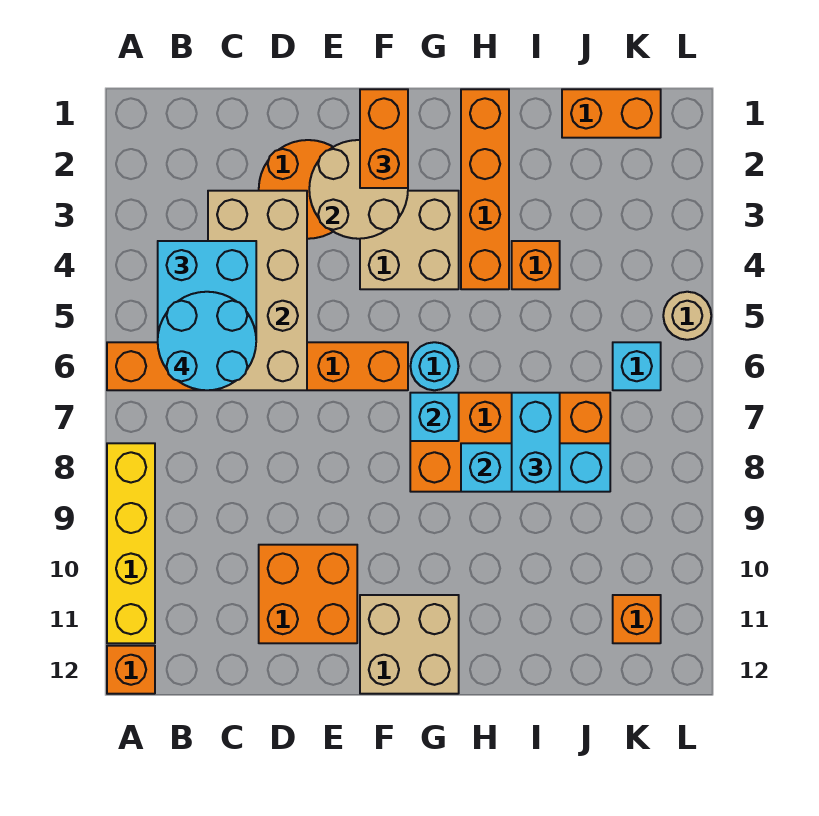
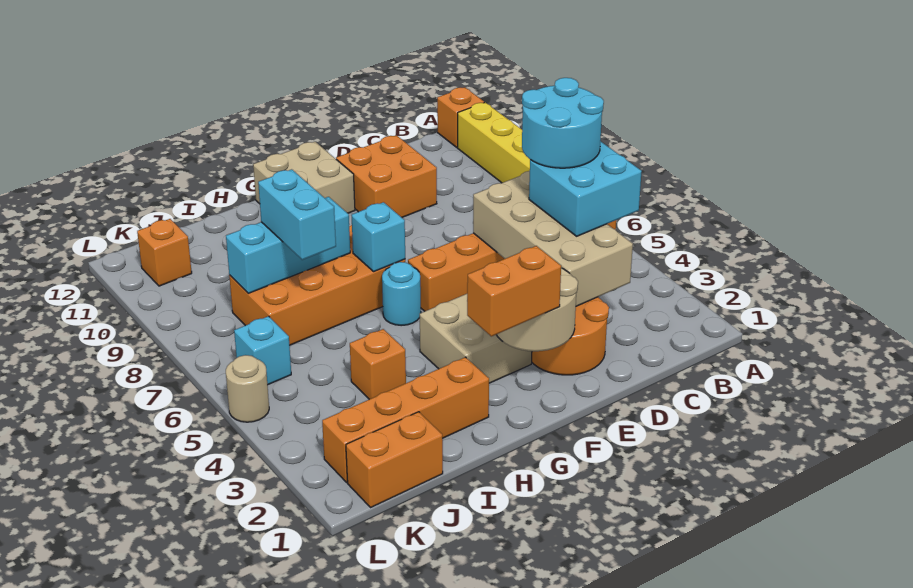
orange 1x2 brick [360,89,408,188] -> orange 1x2 brick turned to [467,246,561,336]
orange 1x4 brick [461,89,509,289] -> orange 1x4 brick turned to [322,357,489,482]

